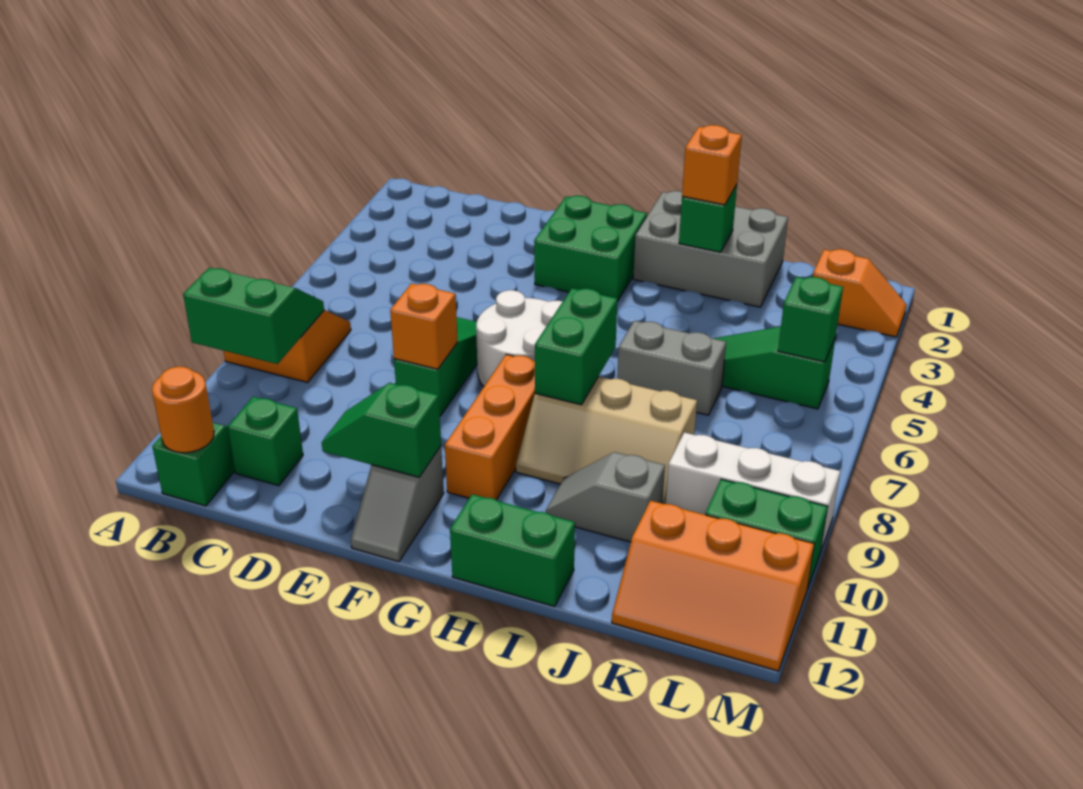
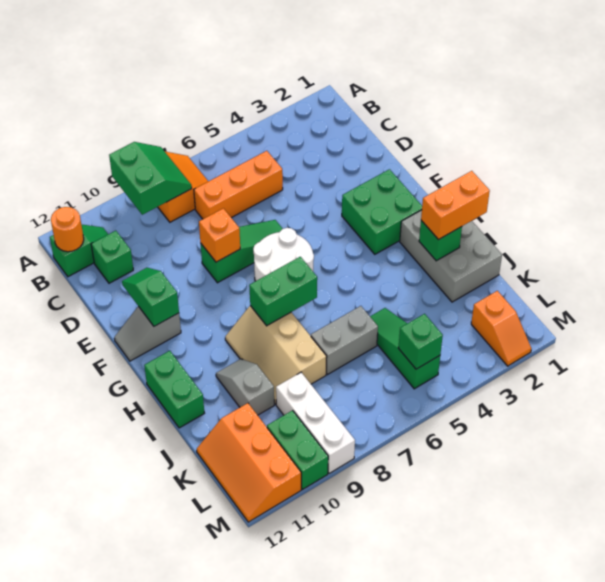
orange 1x3 brick [445,354,535,500] -> orange 1x3 brick moved to [194,151,283,219]
orange 1x1 brick [682,125,742,205] -> orange 1x2 brick [421,171,490,240]
grey 1x2 brick [617,321,726,415] -> grey 1x2 brick turned to [311,306,378,375]

